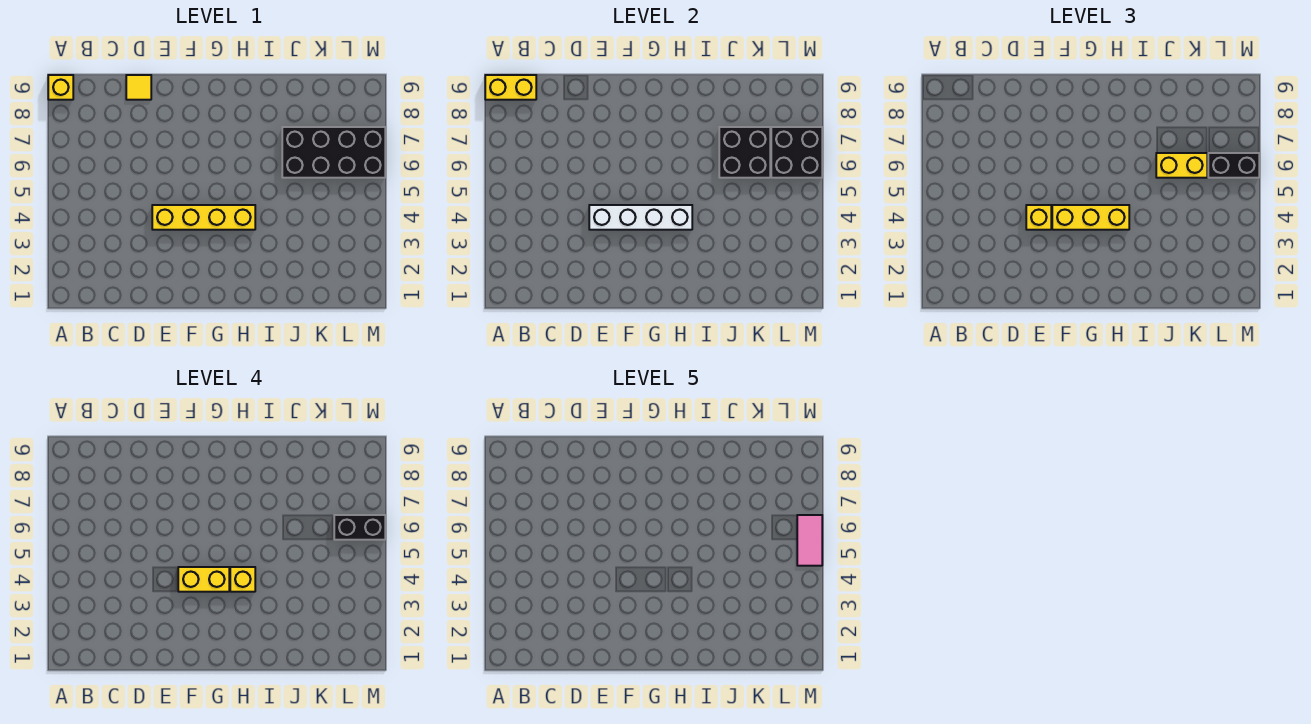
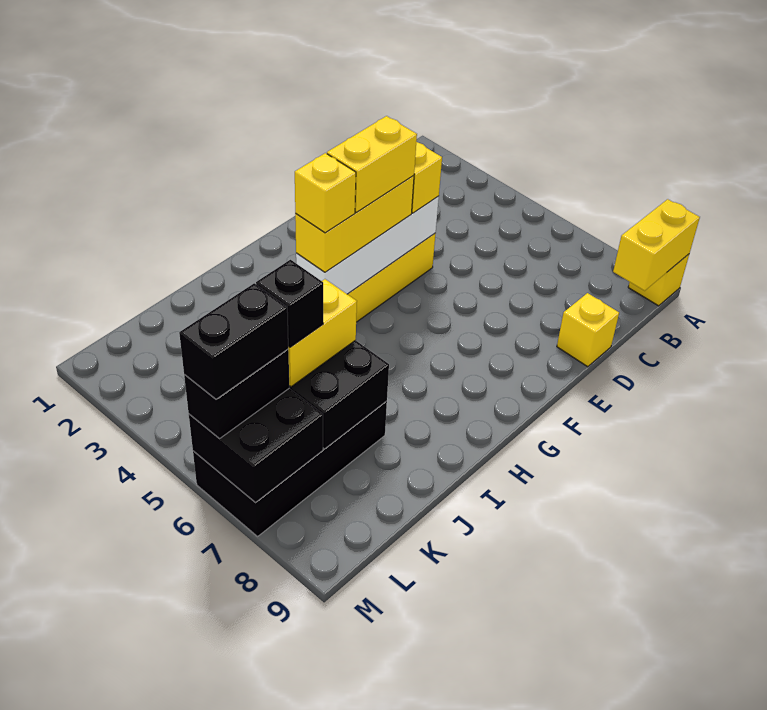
yellow 1x1 tile [126,75,151,100] -> yellow 1x1 brick [557,293,619,367]
none -> black 1x1 brick [256,260,323,347]
pink 1x2 tile [797,515,822,566] -> none

